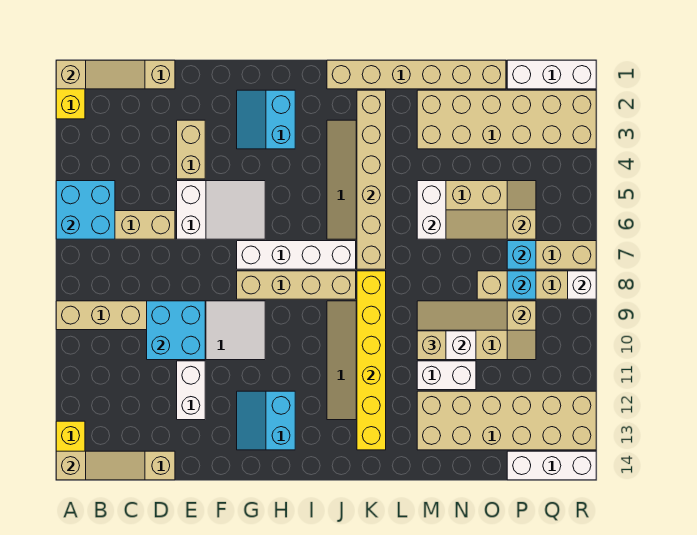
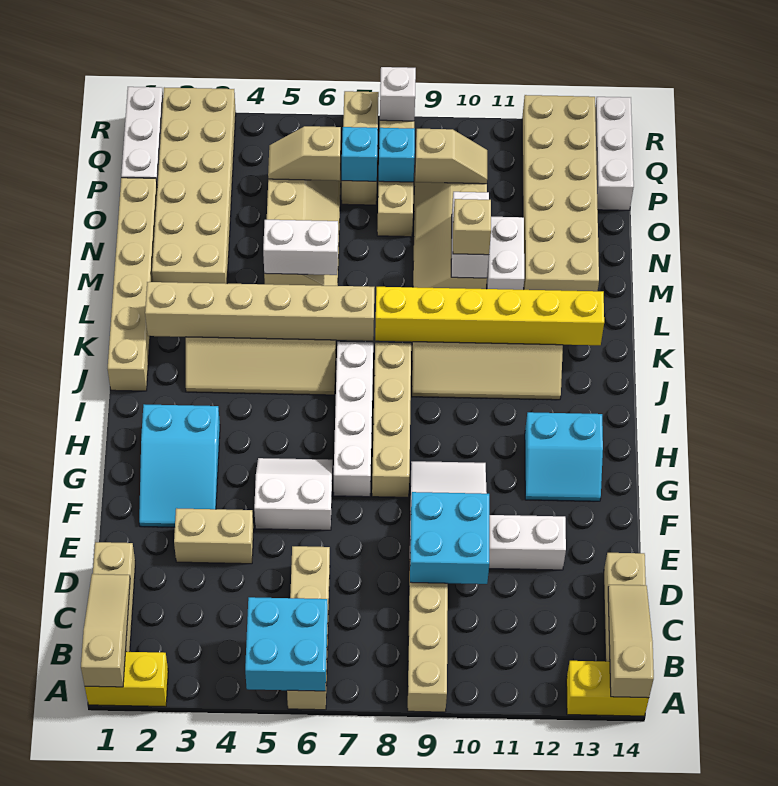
white 2x3 slope [177,181,265,239] -> white 2x2 slope [254,458,333,530]
cyan 2x2 slope [237,90,295,149] -> cyan 2x3 slope [139,404,220,527]

